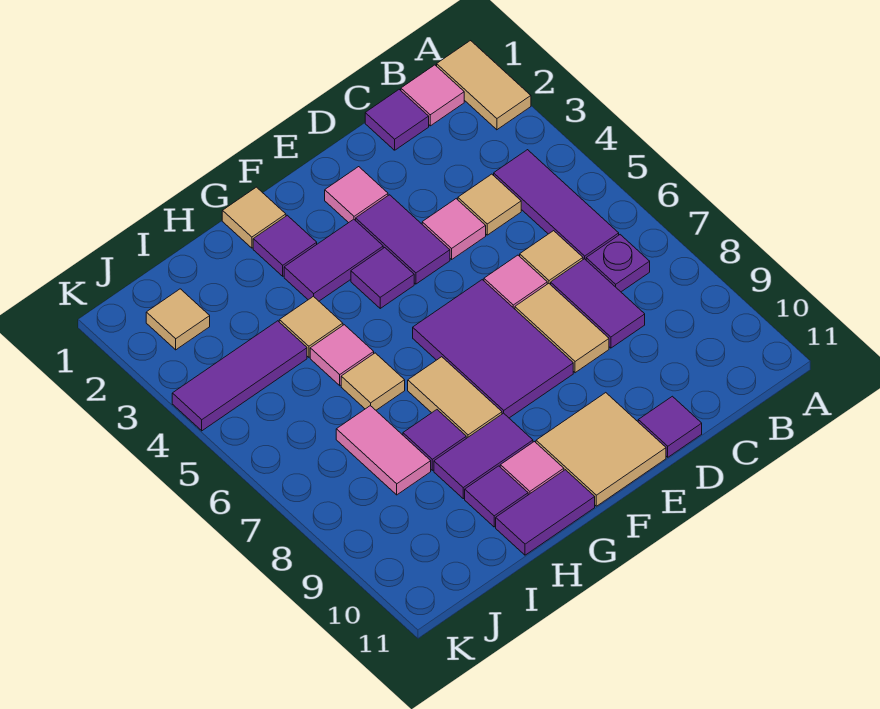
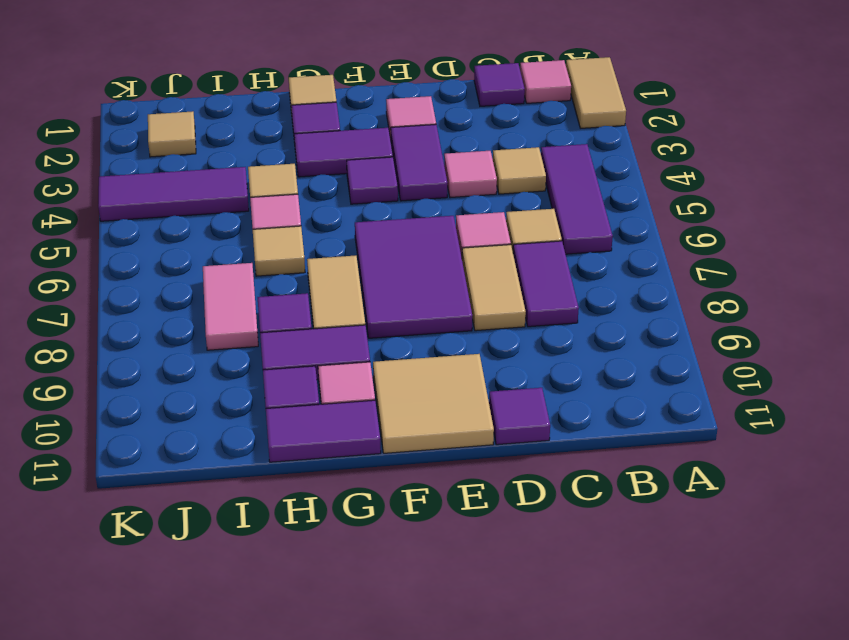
purple 1x1 plate [586,235,650,292] -> none

